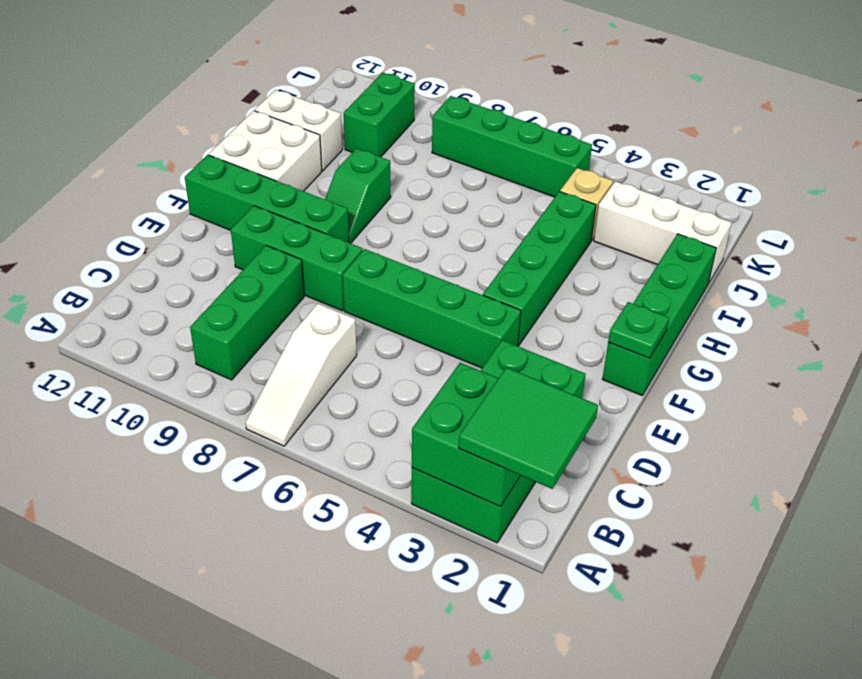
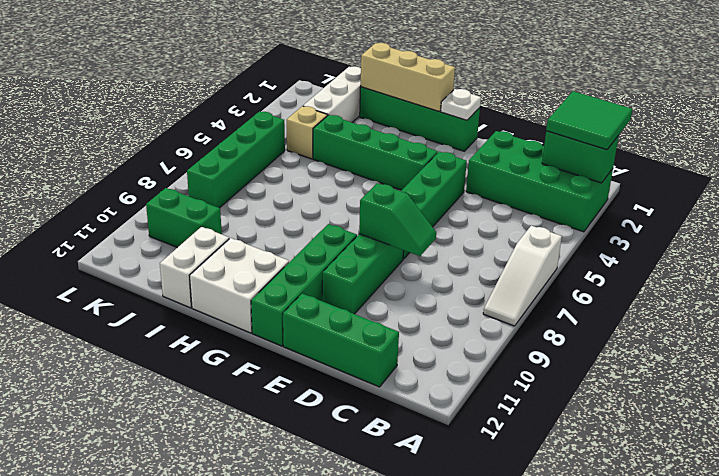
green 2x2 brick [412,363,520,507] -> green 1x2 brick [542,131,619,183]
white 1x3 slope [246,304,357,446] -> white 1x3 slope turned to [483,225,562,326]
green 1x3 brick [190,245,304,380] -> green 1x3 brick moved to [283,293,399,387]
green 1x1 plate [608,302,669,358] -> white 1x1 plate [441,89,481,120]
none -> tan 1x3 brick [361,43,455,111]
green 1x2 slope [325,148,391,243] -> green 1x2 slope moved to [359,183,436,256]

